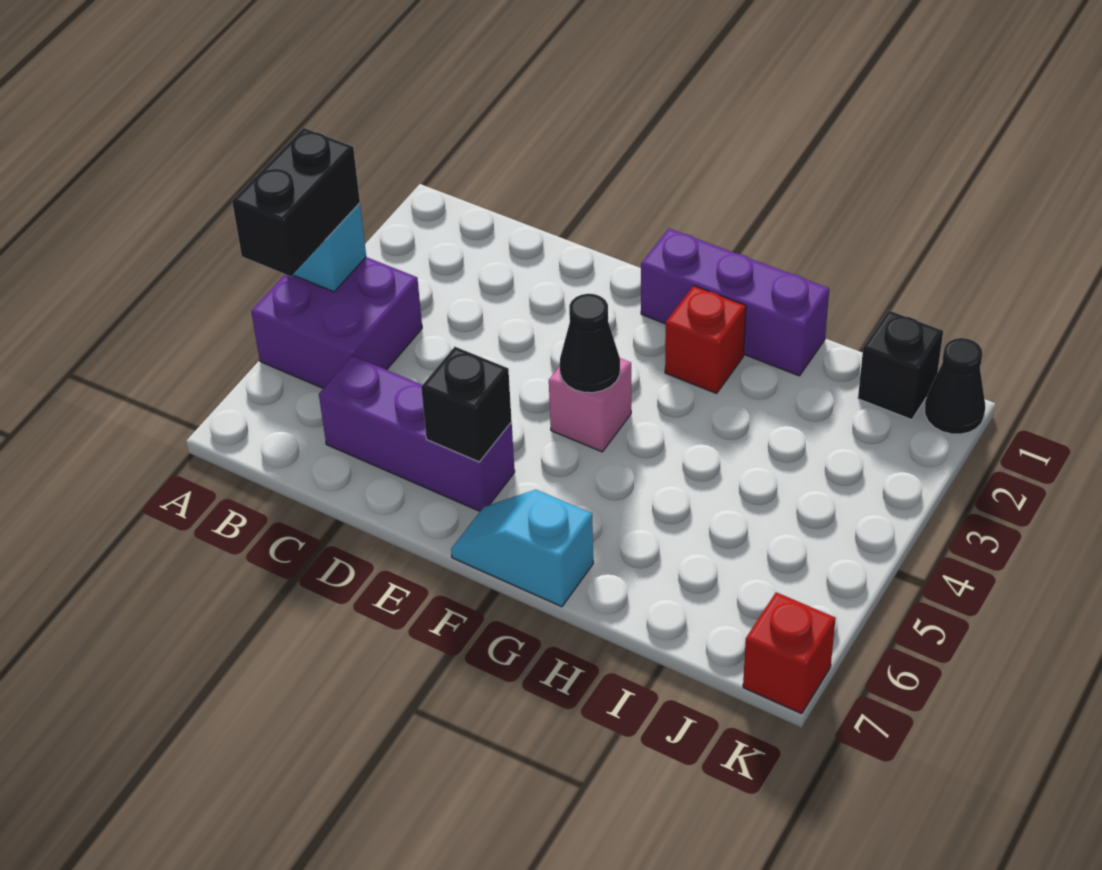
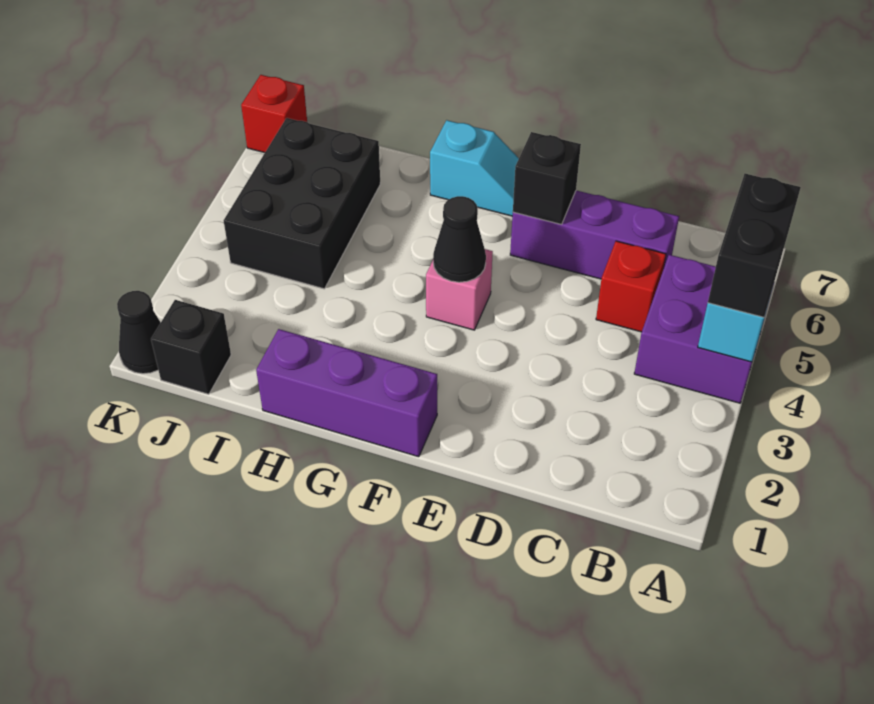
red 1x1 brick [665,286,746,394] -> red 1x1 brick moved to [596,241,666,332]
none -> black 2x3 brick [224,118,380,289]

